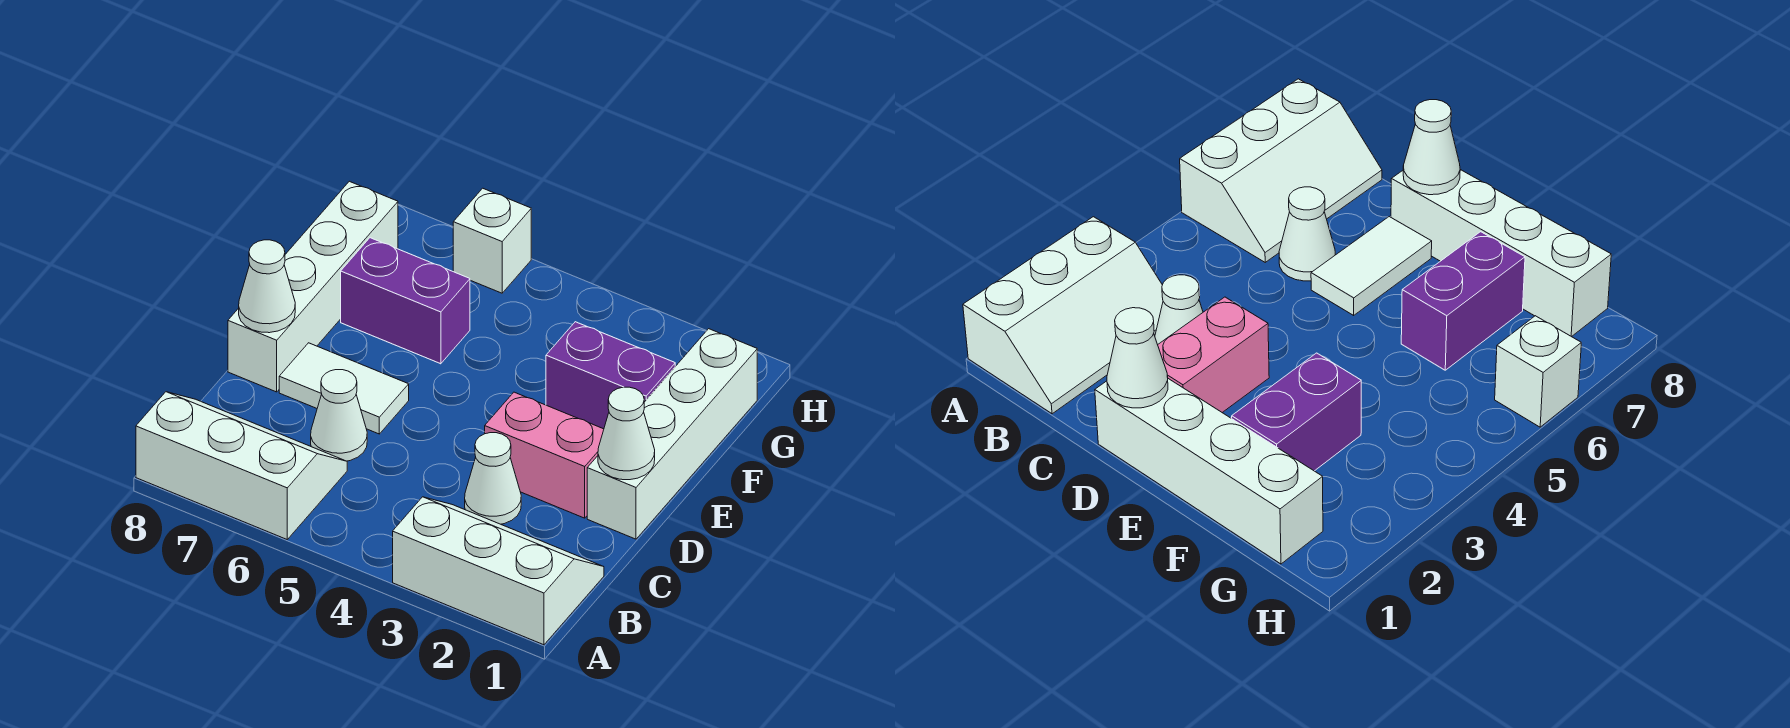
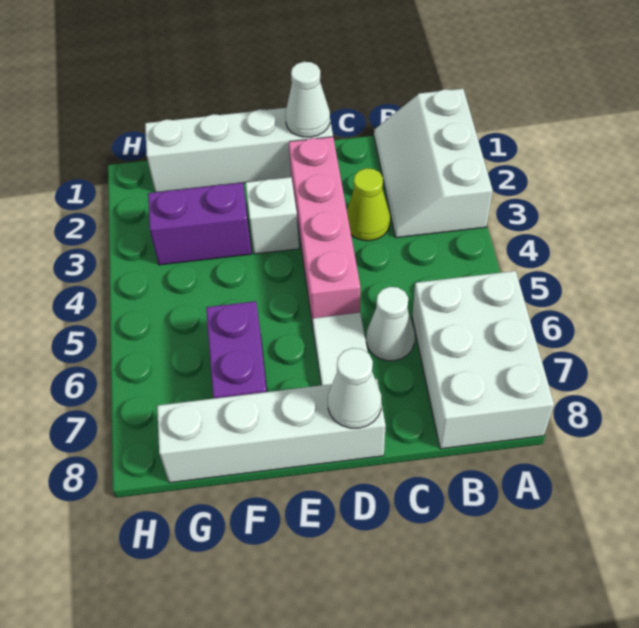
white 2x3 slope [136,392,347,539] -> white 2x3 brick [412,271,554,449]
white 1x1 cone [465,433,521,524] -> lime 1x1 cone [347,168,390,241]
pink 1x2 brick [485,392,604,518] -> pink 1x4 brick [289,137,360,324]
purple 1x2 brick [546,322,675,429] -> purple 1x2 brick turned to [148,183,252,265]
white 1x1 brick [453,188,531,293] -> white 1x1 brick moved to [246,177,299,254]

